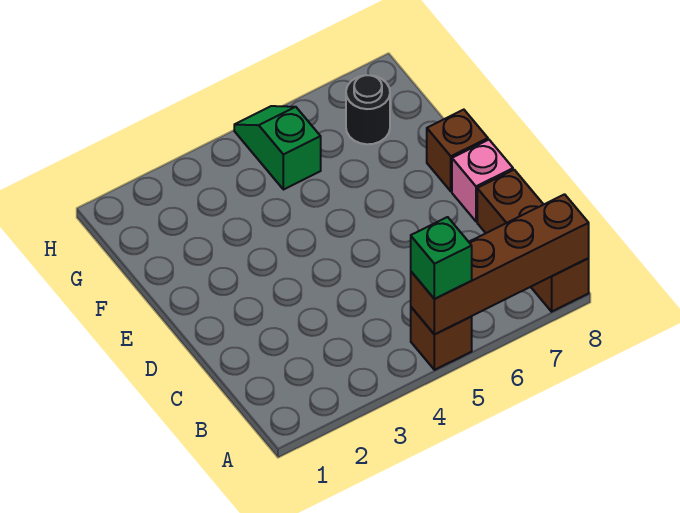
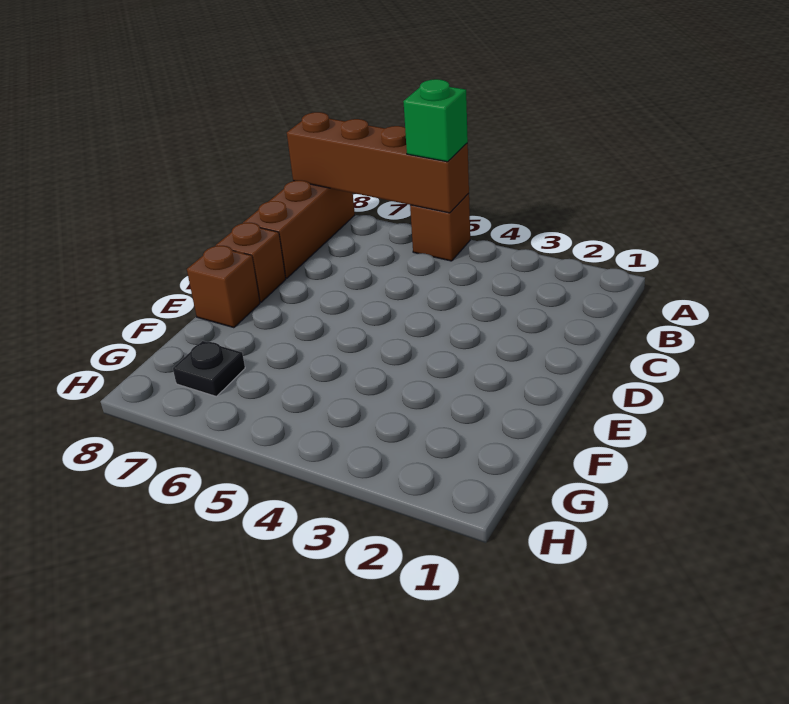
pink 1x1 brick [452,140,513,221] -> brown 1x1 brick [216,223,286,302]
green 1x2 slope [234,106,321,190] -> none
black 1x1 round brick [346,75,390,144] -> black 1x1 plate [173,341,245,396]

